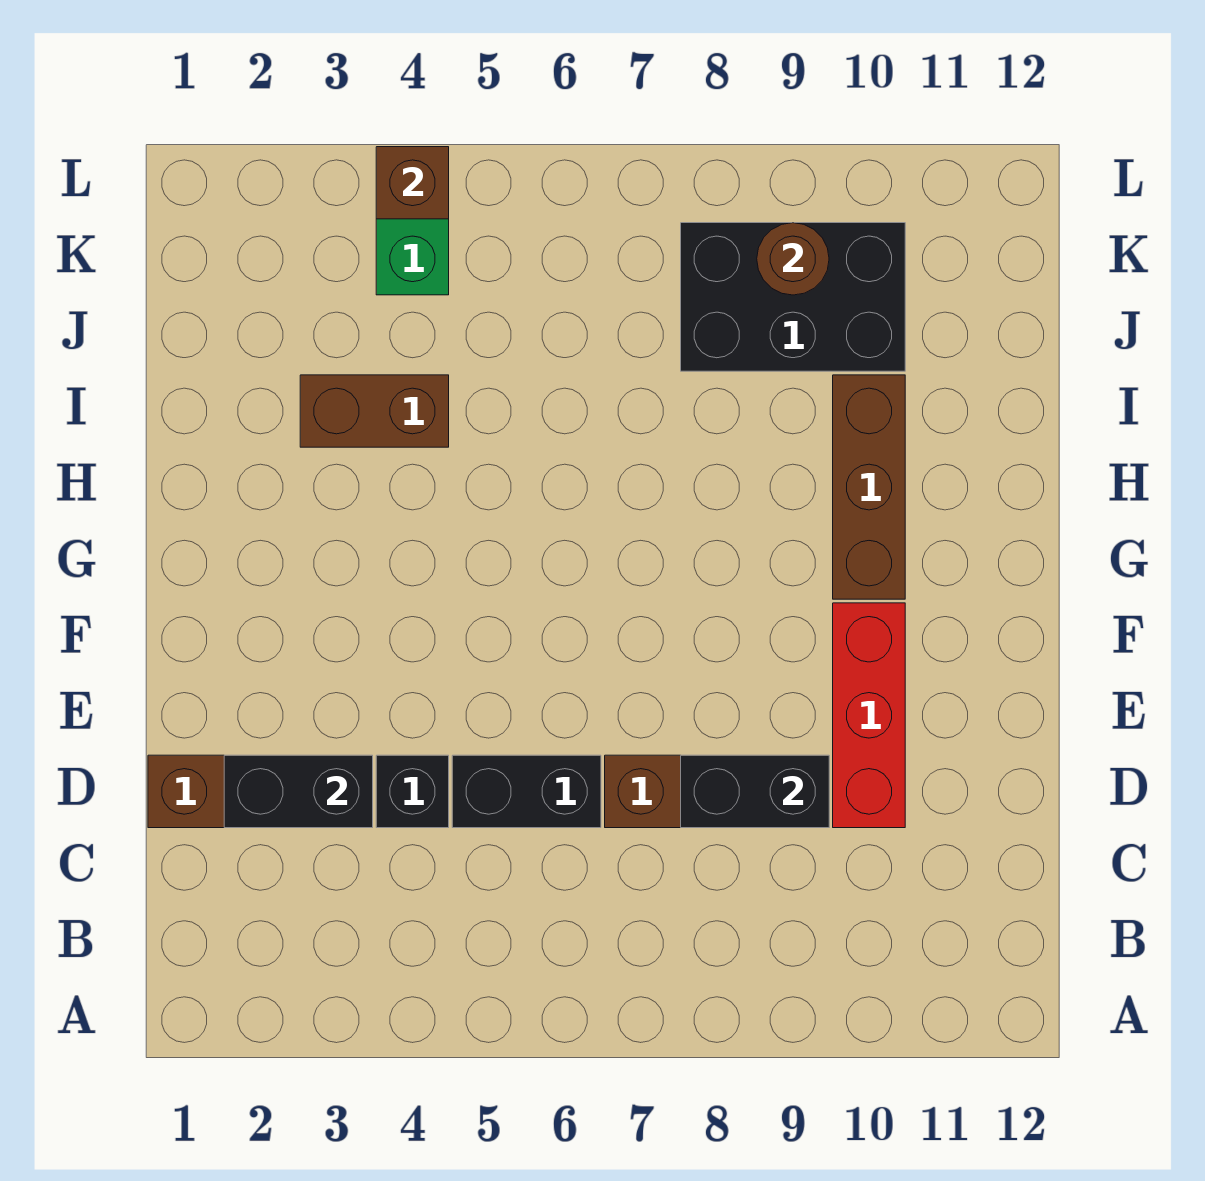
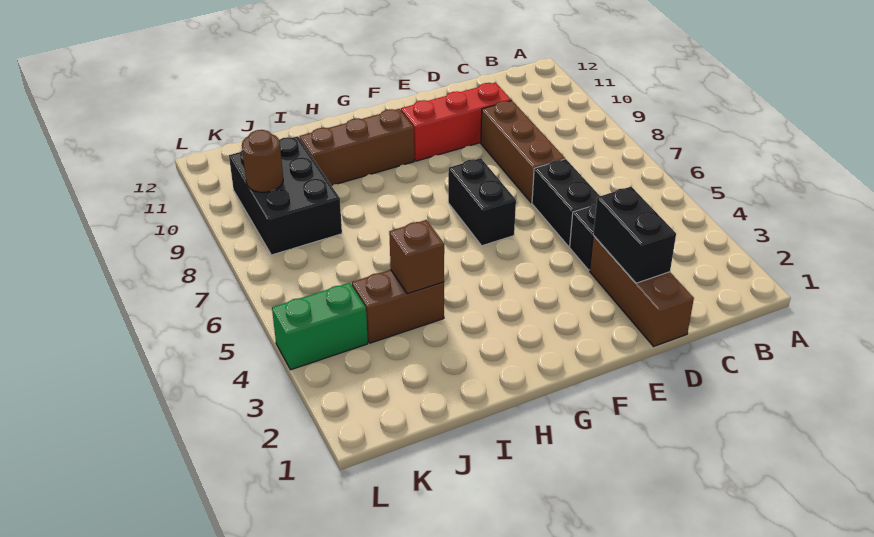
black 1x2 brick [681,755,829,828] -> black 1x2 brick moved to [448,158,516,246]
brown 1x2 brick [300,375,449,447] -> brown 1x2 brick turned to [352,269,444,343]
brown 1x1 brick [376,147,449,219] -> brown 1x1 brick moved to [389,220,444,294]

